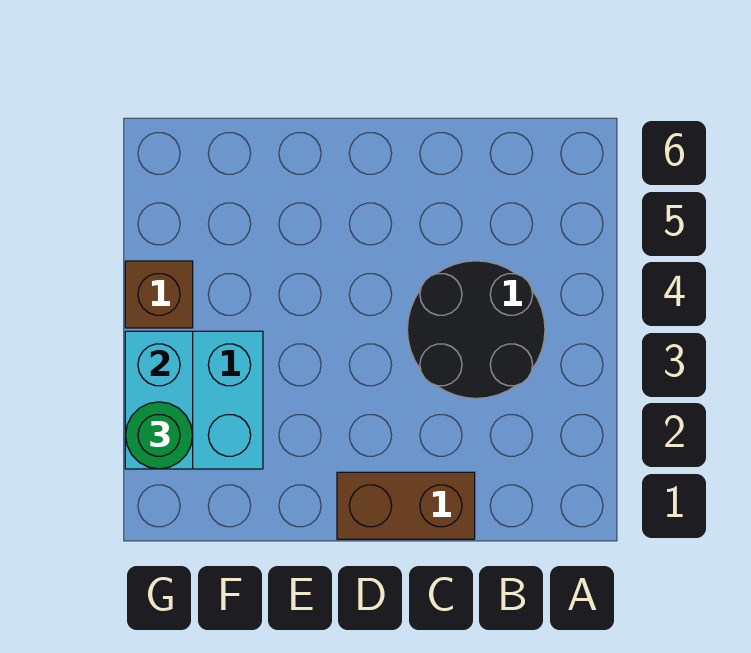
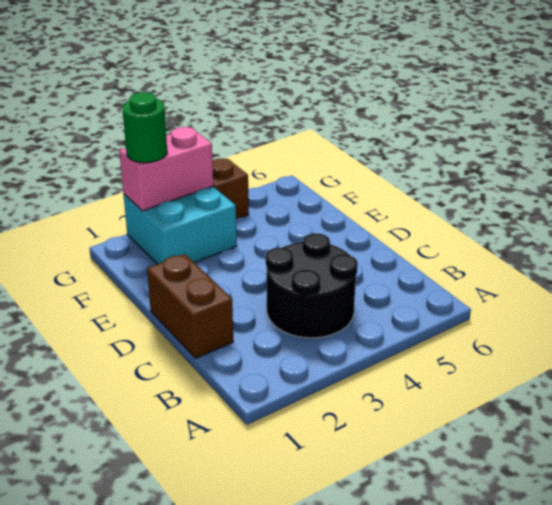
cyan 1x2 brick [125,331,193,469] -> pink 1x2 brick [119,127,213,211]

